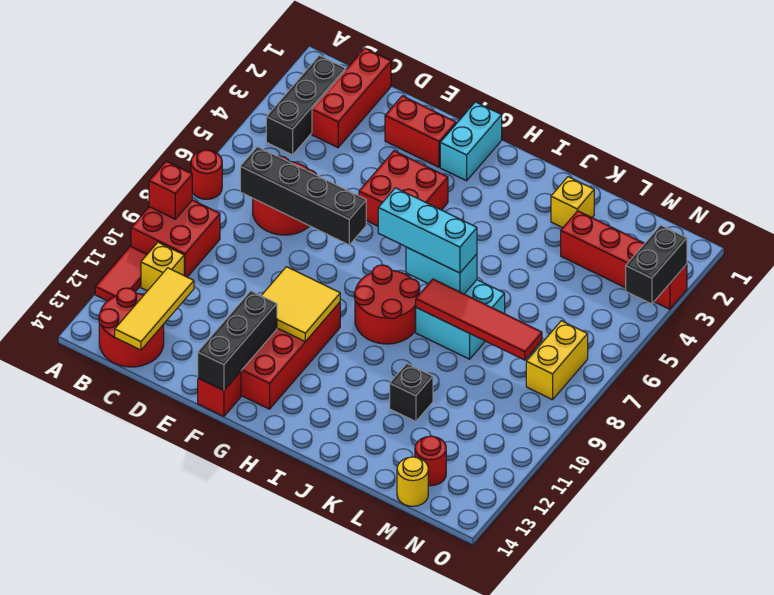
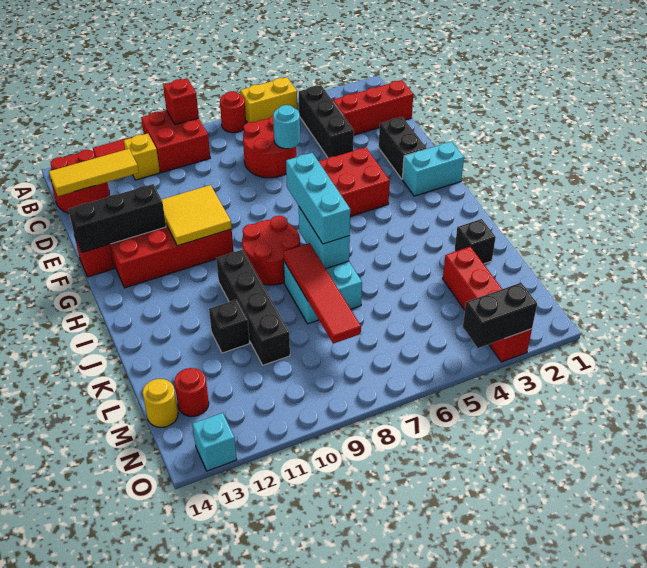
black 1x3 brick [266,55,346,155] -> black 1x3 brick turned to [299,85,354,158]
black 1x4 brick [240,147,366,245] -> black 1x4 brick moved to [216,250,290,365]
none -> cyan 1x1 round brick [273,105,300,149]
red 1x2 brick [385,96,456,167] -> black 1x2 brick [379,117,427,179]
yellow 1x1 brick [551,177,594,228] -> black 1x1 brick [454,219,496,264]
yellow 1x2 brick [526,321,588,400] -> yellow 1x2 brick moved to [241,77,297,123]
none -> cyan 1x1 brick [193,413,237,471]

